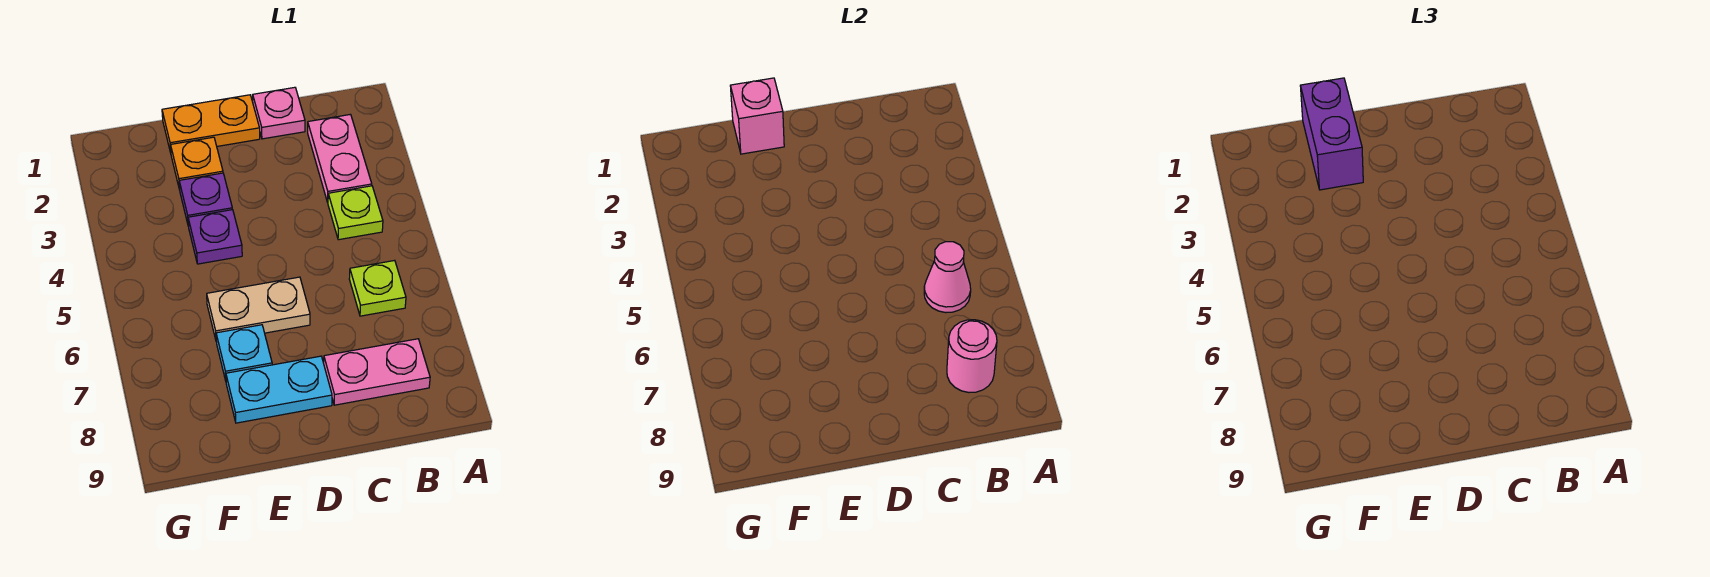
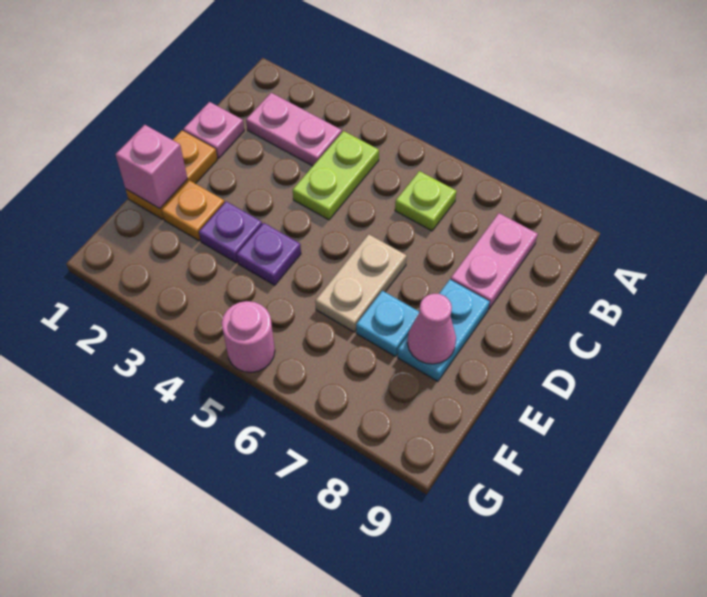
lime 1x1 plate [328,186,383,240] -> lime 1x2 plate [293,131,379,220]
pink 1x1 cone [924,242,971,313] -> pink 1x1 cone moved to [407,294,456,364]
pink 1x1 round brick [947,320,997,392] -> pink 1x1 round brick moved to [222,301,275,372]
purple 1x2 brick [1300,78,1363,190] -> none

